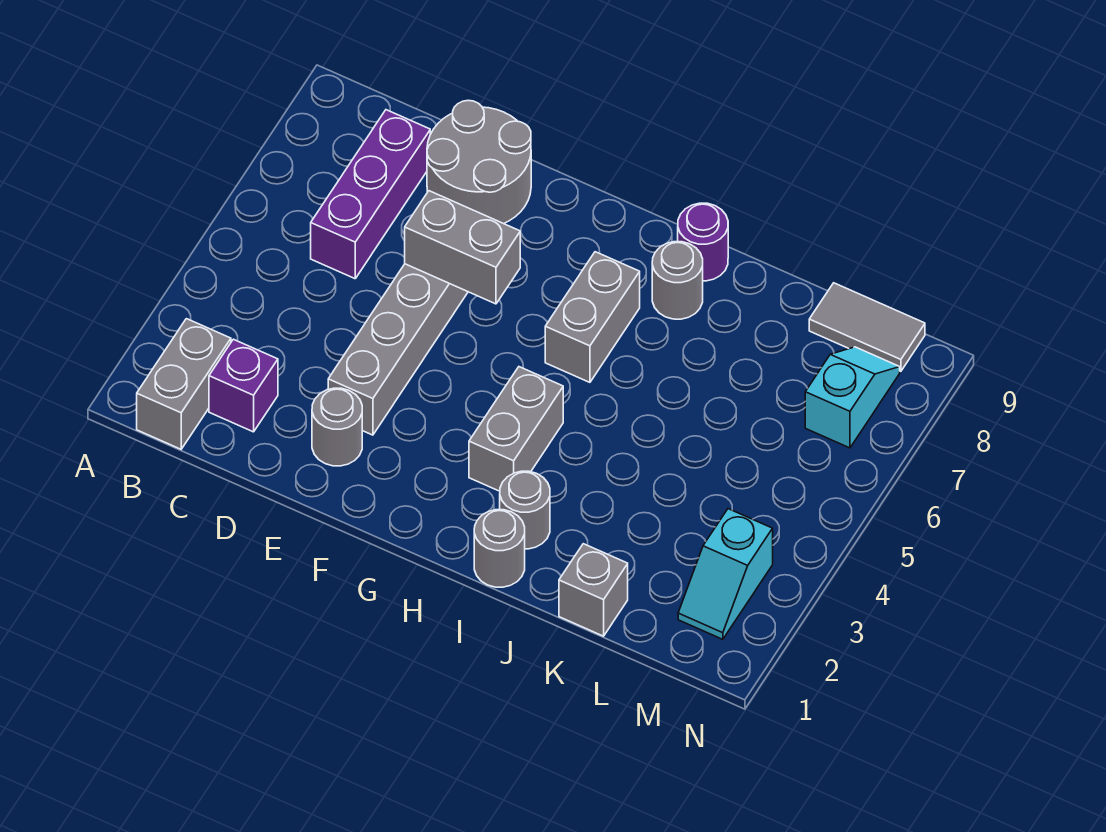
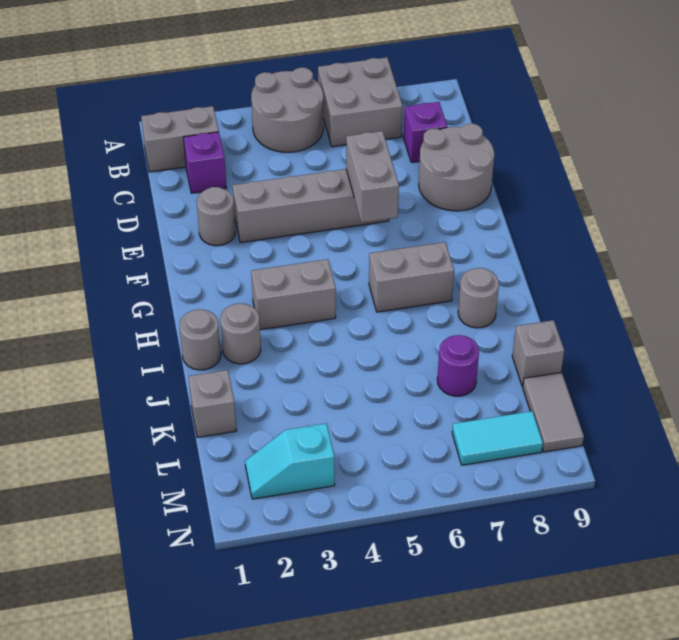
none -> grey 2x2 round brick [251,68,324,152]
none -> grey 2x2 brick [318,57,403,147]
purple 1x3 brick [311,110,430,279] -> purple 1x1 brick [404,102,447,162]
purple 1x1 round brick [678,203,728,281] -> purple 1x1 round brick moved to [437,335,479,396]
none -> grey 1x1 brick [512,320,564,387]
cyan 1x2 slope [805,347,900,448] -> cyan 1x2 tile [452,411,543,465]

